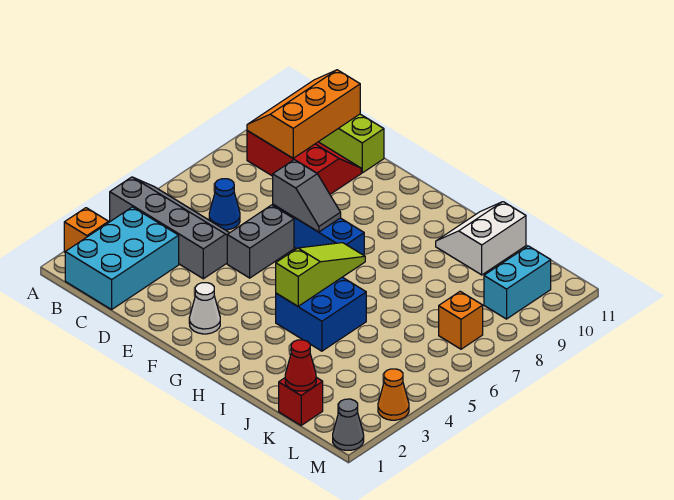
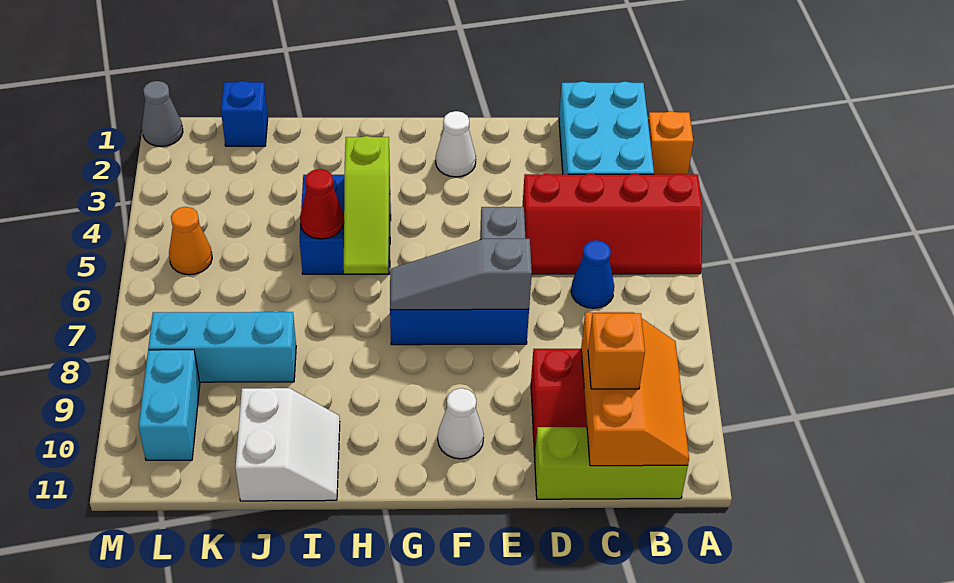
grey 2x4 slope [110,177,229,279] -> red 2x4 slope [522,174,702,274]
grey 1x2 slope [273,160,341,232] -> grey 1x3 slope [390,238,532,310]
none -> white 1x1 cone [438,388,484,459]
none -> cyan 1x3 brick [148,312,296,382]
red 1x1 brick [279,377,323,425] -> blue 1x1 brick [221,81,268,146]
red 1x1 cone [285,340,316,391] -> red 1x1 cone moved to [300,169,344,239]
orange 1x1 brick [439,291,483,349] -> orange 1x1 brick moved to [588,313,645,389]
orange 1x1 cone [378,369,409,420] -> orange 1x1 cone moved to [169,207,212,275]

